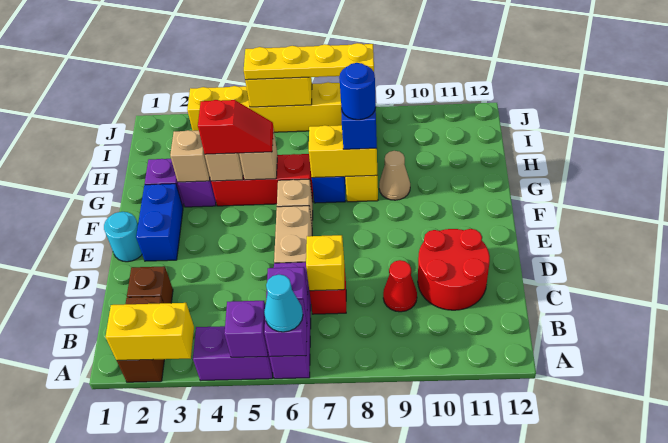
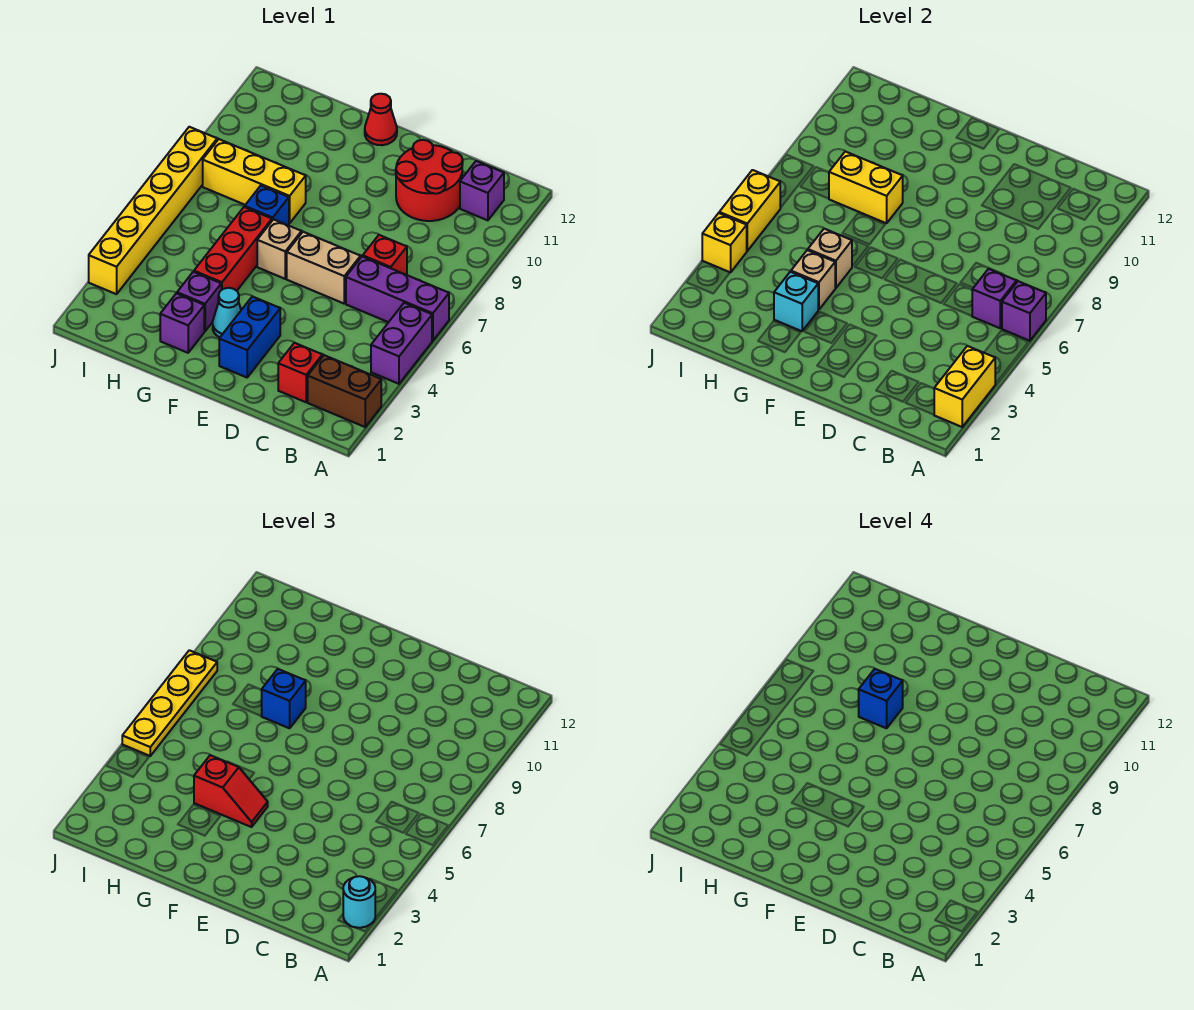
purple 1x1 brick [224,301,268,357] -> purple 1x1 brick moved to [460,161,504,220]
cyan 1x1 cone [264,275,303,332] -> cyan 1x1 cone moved to [213,288,241,337]
brown 1x1 brick [127,266,173,303] -> red 1x1 brick [278,343,322,402]
yellow 1x1 brick [306,235,344,291] -> yellow 1x1 brick moved to [702,213,747,273]
red 1x1 cone [383,260,417,312] -> red 1x1 cone moved to [365,94,397,145]
cyan 1x1 round brick [104,212,142,262] -> cyan 1x1 round brick moved to [343,876,375,928]
blue 1x2 brick [136,184,183,261] -> blue 1x2 brick turned to [219,296,280,377]
tan 1x1 brick [170,130,210,182] -> cyan 1x1 brick [774,272,818,331]
red 1x2 slope [198,100,273,154] -> red 1x2 slope turned to [194,755,268,827]
yellow 1x2 brick [309,125,377,178] -> yellow 1x2 brick turned to [829,151,903,223]
blue 1x1 round brick [339,63,376,120] -> blue 1x1 brick [859,669,903,728]
tan 1x1 cone [379,151,410,200] -> none

